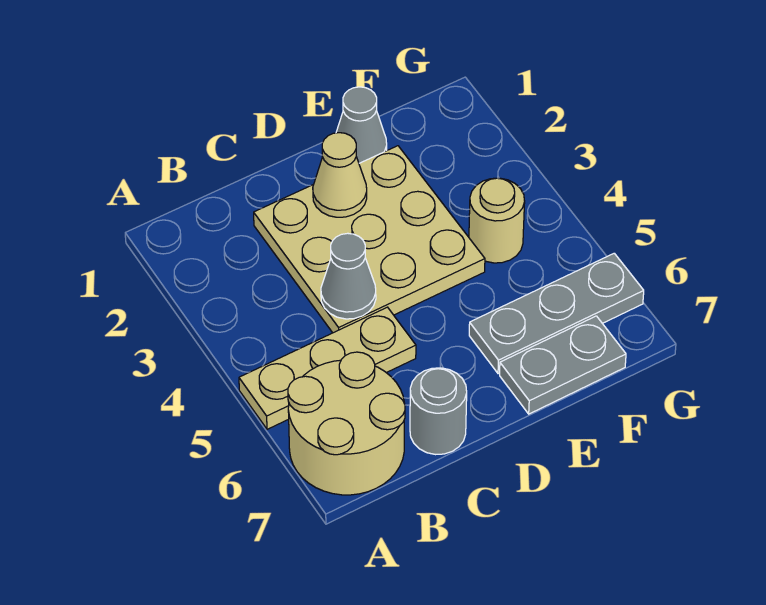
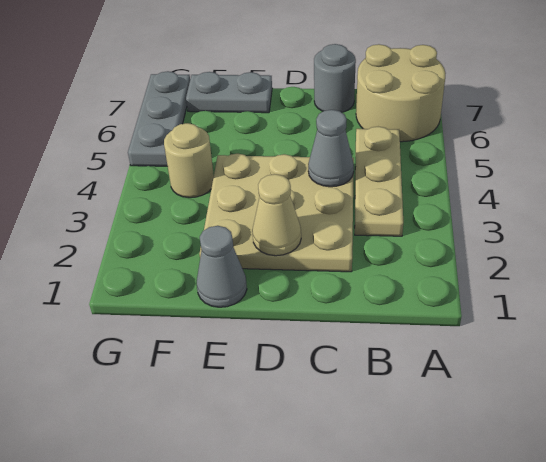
tan 1x3 plate [239,307,416,429] -> tan 1x3 plate turned to [355,127,403,236]
grey 1x3 plate [469,253,644,374] -> grey 1x3 plate turned to [128,71,190,166]

